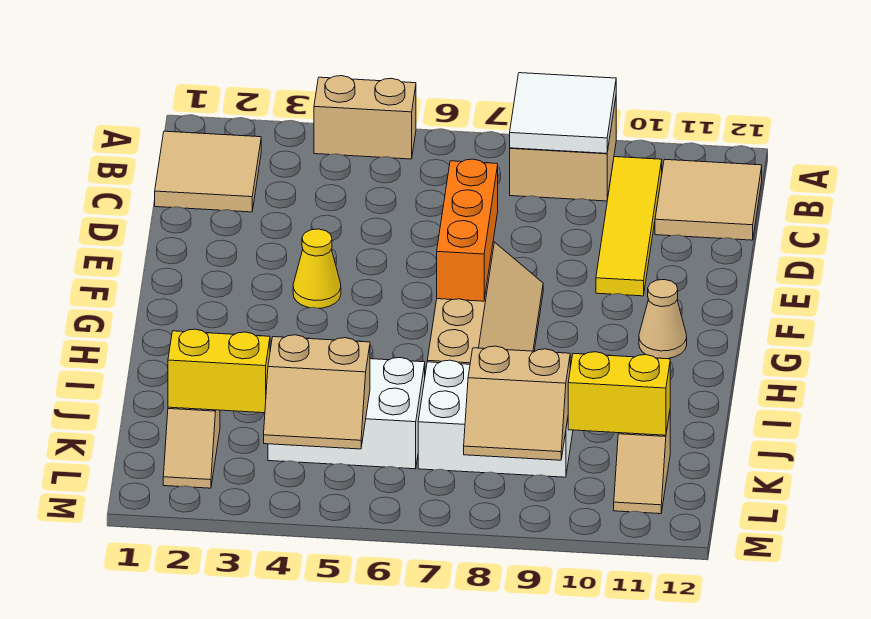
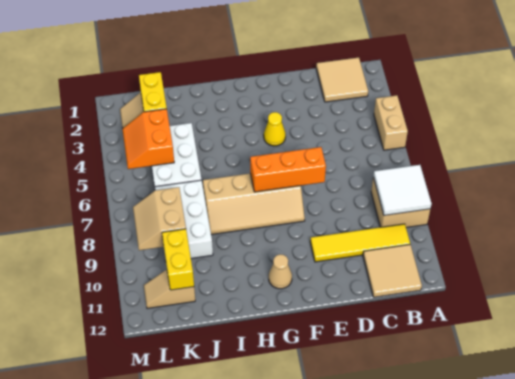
tan 2x2 slope [264,335,370,449] -> orange 2x2 slope [122,109,174,169]

